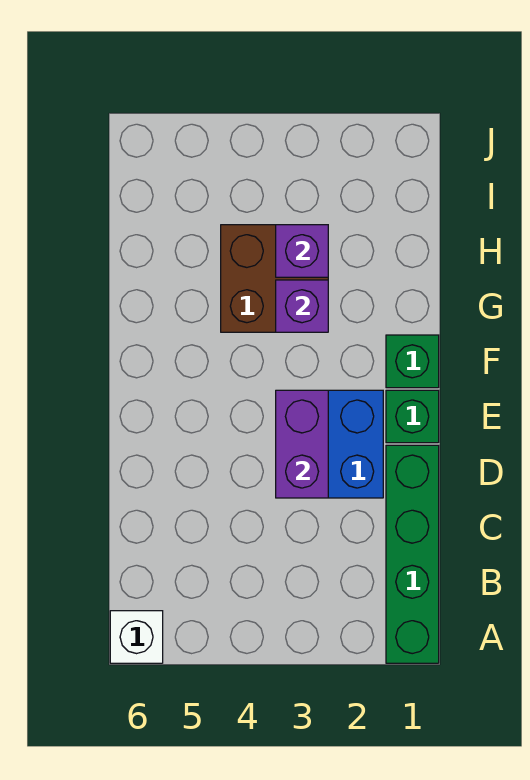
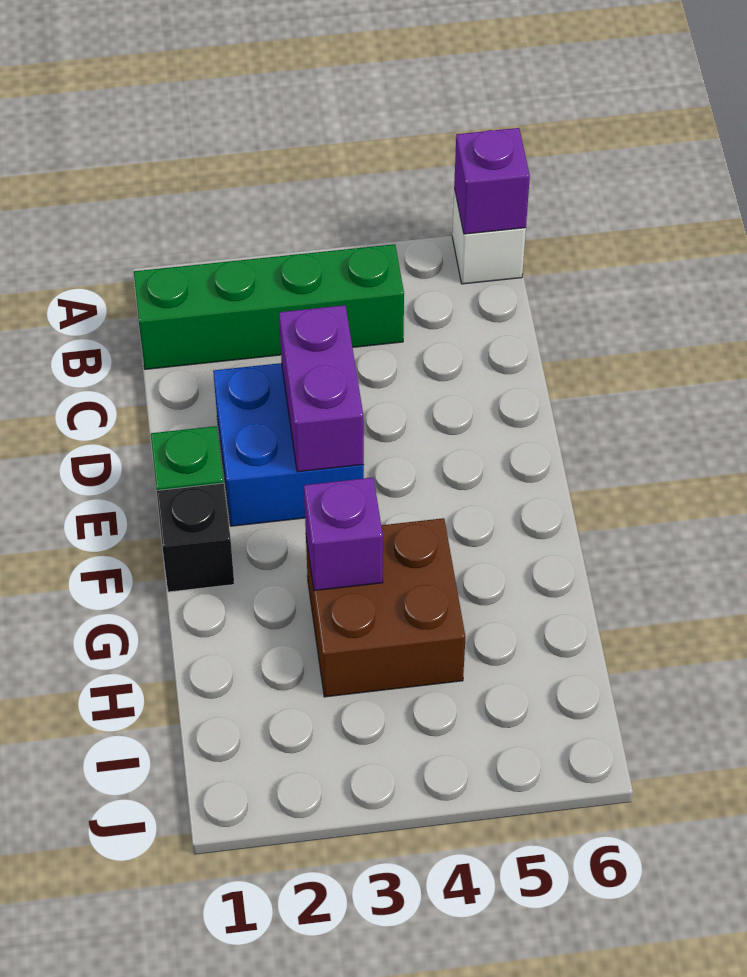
green 1x4 brick [386,445,439,663] -> green 1x4 brick turned to [134,244,404,369]
green 1x1 brick [386,335,439,388] -> black 1x1 brick [157,483,234,592]
purple 1x1 brick [276,225,328,277] -> purple 1x1 brick moved to [454,128,530,234]

